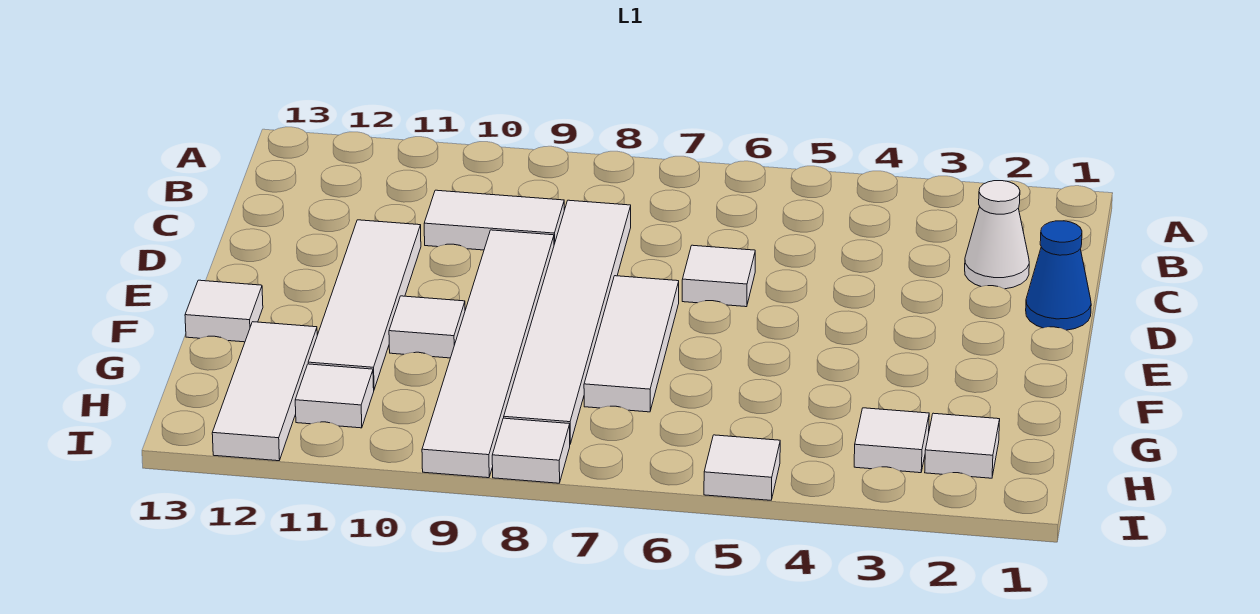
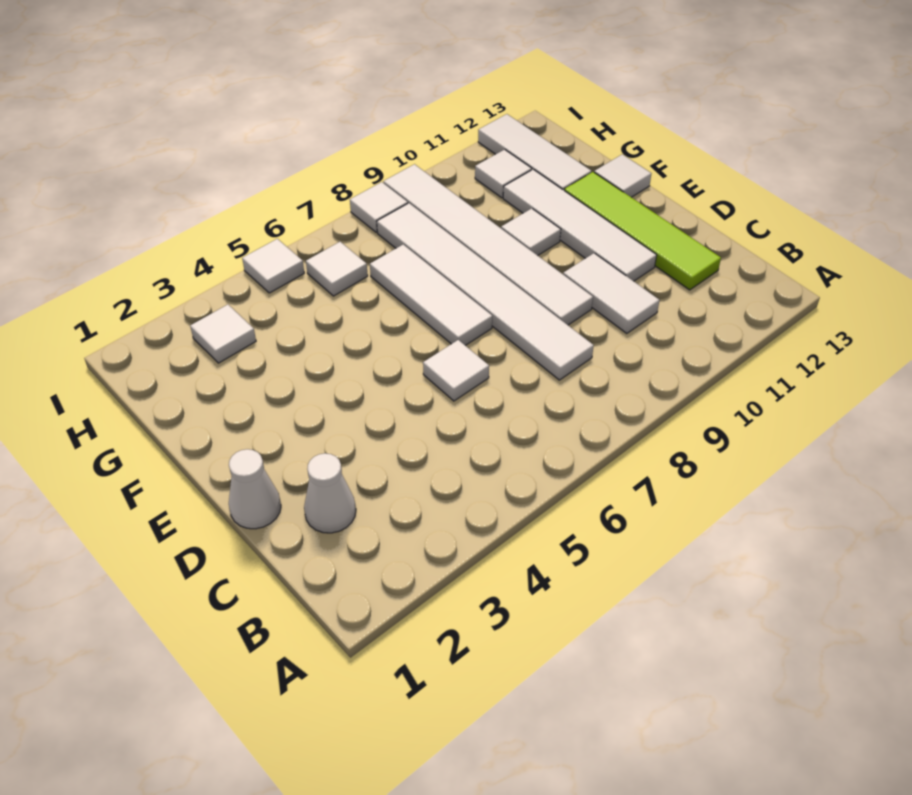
white 1x2 tile [424,190,564,250] -> white 1x2 tile turned to [563,253,659,334]
none -> lime 1x4 tile [564,172,721,290]
blue 1x1 cone [1026,221,1091,330] -> white 1x1 cone [229,449,281,529]
white 1x1 tile [925,413,1000,478] -> white 1x1 tile moved to [306,242,368,296]

